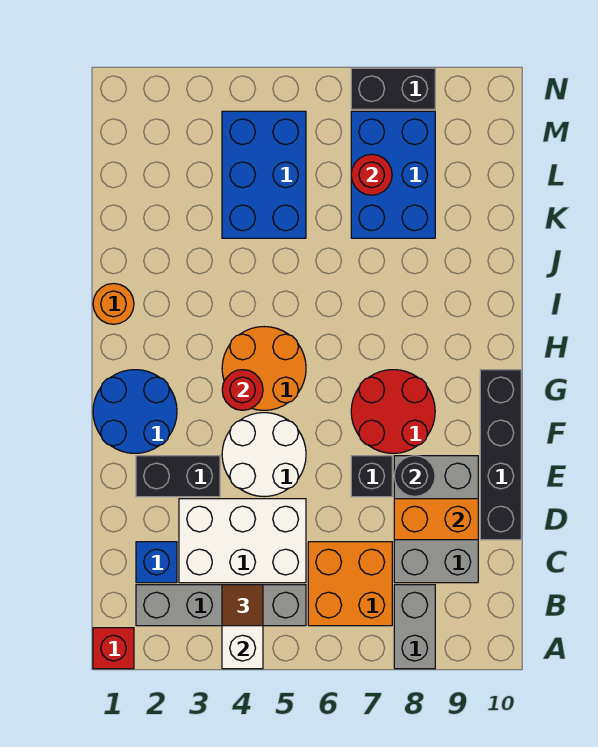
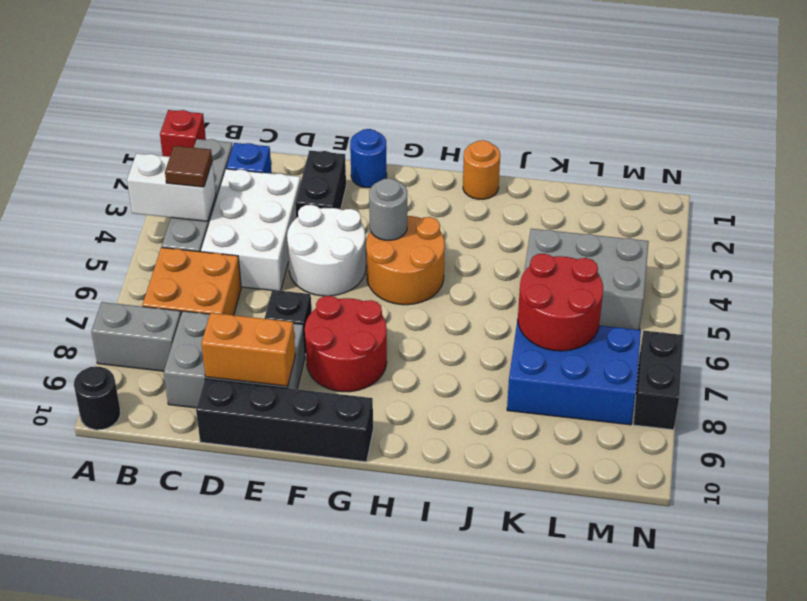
orange 1x2 brick [394,499,478,540] -> orange 1x2 brick turned to [201,313,295,386]
black 1x1 round brick [394,456,435,496] -> black 1x1 round brick moved to [74,366,121,430]
blue 2x2 round brick [93,370,177,453] -> blue 1x1 round brick [350,129,387,188]
red 1x1 round brick [222,370,263,410] -> grey 1x1 round brick [369,178,407,240]
blue 2x3 brick [222,111,306,238] -> grey 2x3 brick [524,229,649,330]
red 1x1 round brick [351,154,392,195] -> red 2x2 round brick [518,254,603,351]

